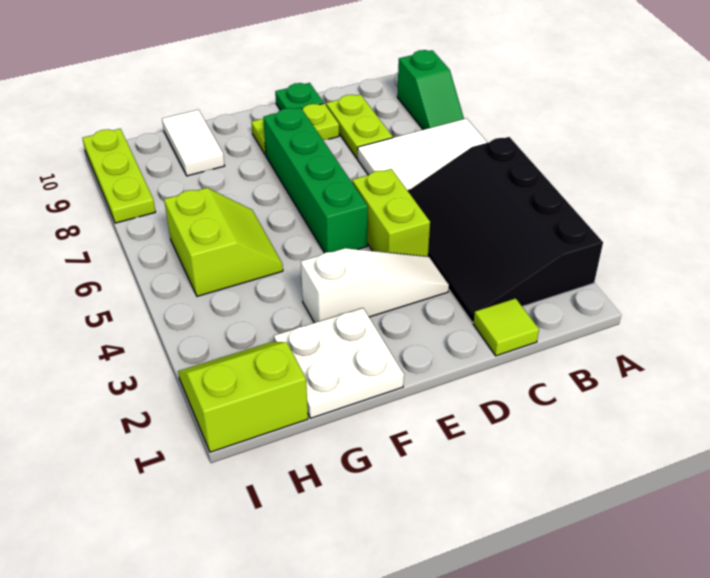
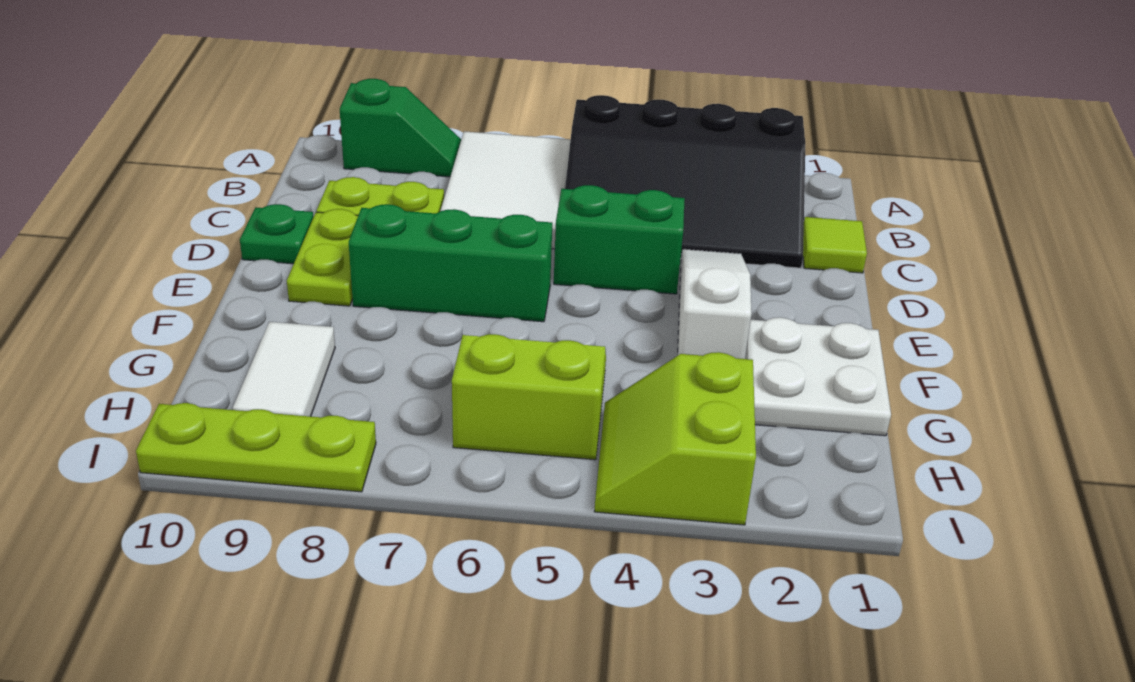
lime 1x2 brick [352,169,430,257] -> green 1x2 brick [554,185,685,294]
green 1x4 brick [263,107,368,253] -> green 1x3 brick [349,204,552,322]
white 1x2 tile [162,110,225,176] -> white 1x2 tile turned to [233,322,335,416]
lime 2x2 slope [178,342,308,452] -> lime 2x2 slope moved to [594,352,756,525]

